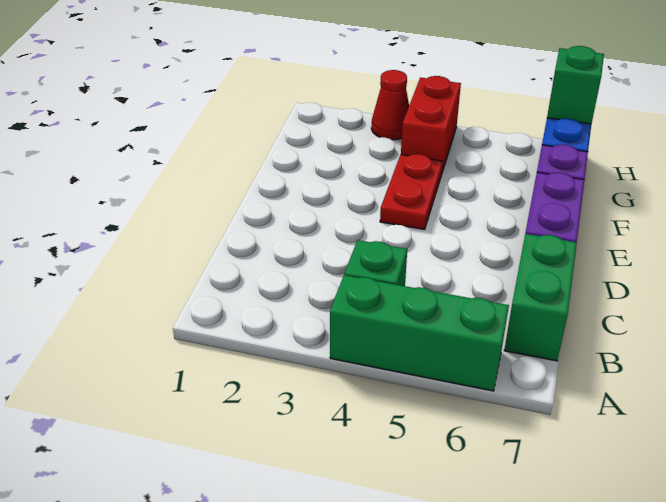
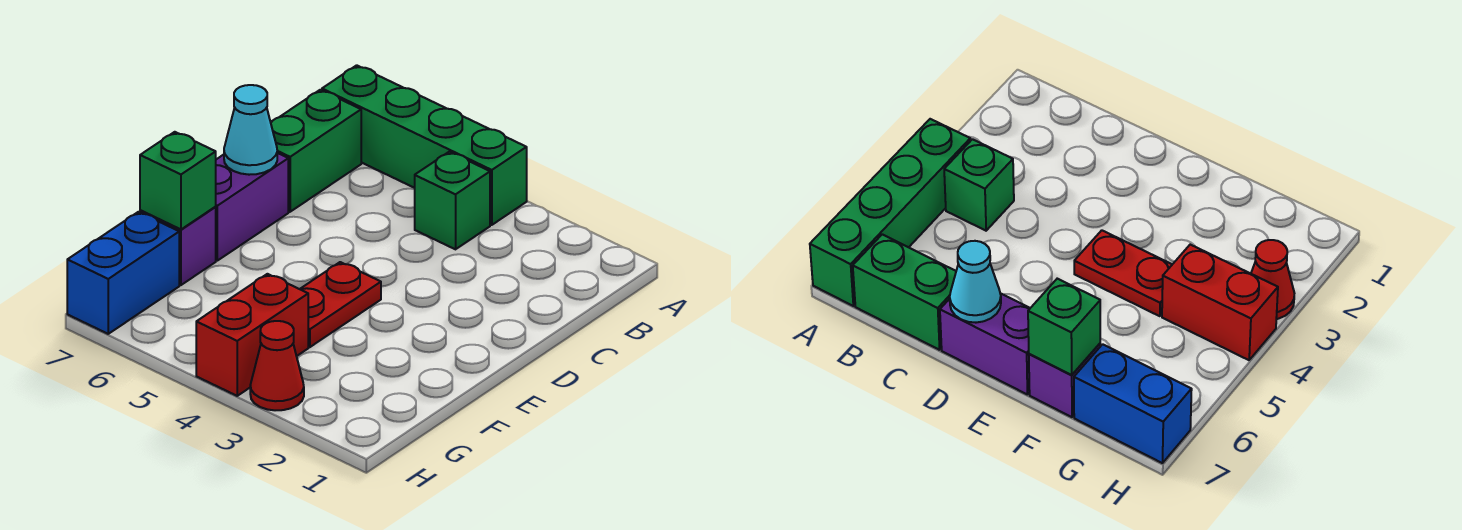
green 1x3 brick [330,275,509,391] -> green 1x4 brick [322,65,527,225]
none -> cyan 1x1 cone [224,85,277,175]
green 1x1 brick [547,46,604,124] -> green 1x1 brick moved to [140,132,216,229]

